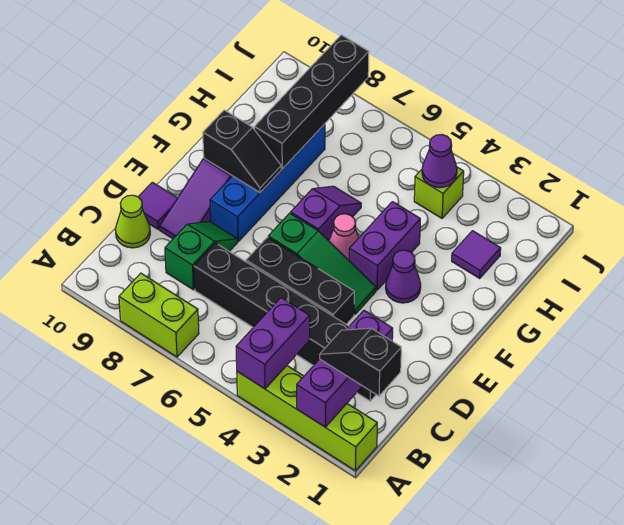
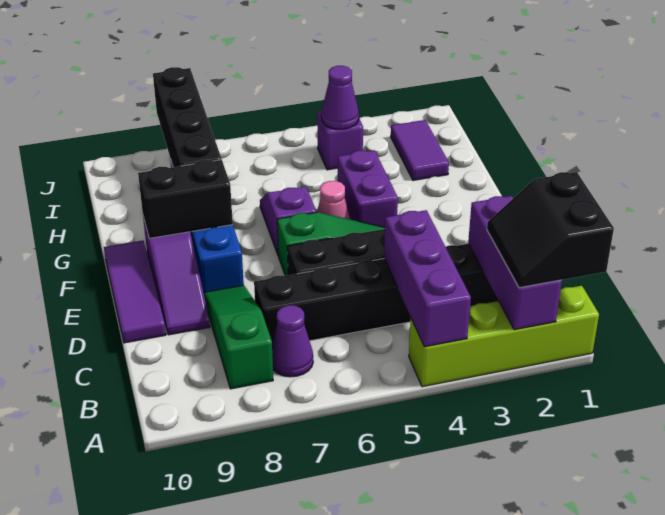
purple 1x2 brick [236,298,310,389] -> purple 1x3 brick [384,210,471,347]
lime 1x2 brick [119,273,199,357] -> none
black 1x2 slope [320,328,401,396] -> black 2x2 slope [487,172,614,288]
green 1x2 slope [165,221,237,290] -> green 1x3 slope [204,285,273,389]
lime 1x1 cone [115,195,150,248] -> none
purple 1x1 tile [139,182,177,229] -> purple 1x3 tile [104,241,166,343]
purple 1x1 cone [386,250,421,303] -> purple 1x1 cone moved to [272,305,313,377]
black 1x2 slope [203,110,281,192] -> black 1x2 brick [138,160,233,239]
purple 1x1 tile [452,231,501,278] -> purple 1x2 tile [391,120,449,180]
lime 1x1 brick [414,167,464,218] -> purple 1x1 brick [317,111,363,170]

